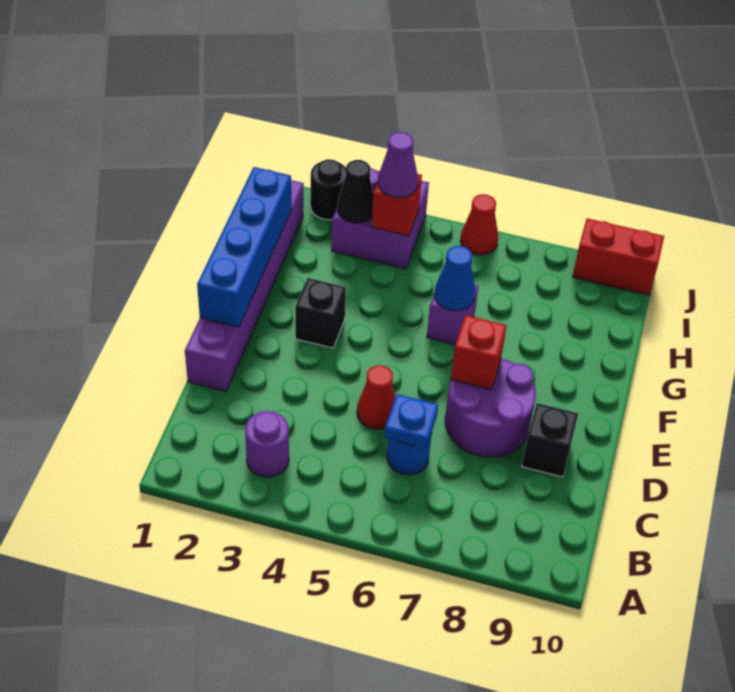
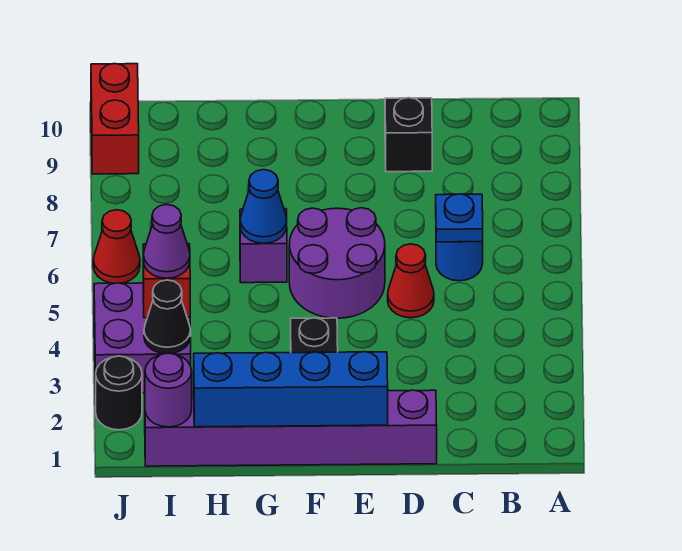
purple 1x1 round brick [245,411,289,477] -> purple 1x1 round brick moved to [145,353,192,427]
purple 2x2 round brick [445,359,536,457] -> purple 2x2 round brick moved to [289,208,385,318]
red 1x1 brick [451,315,507,390] -> none

